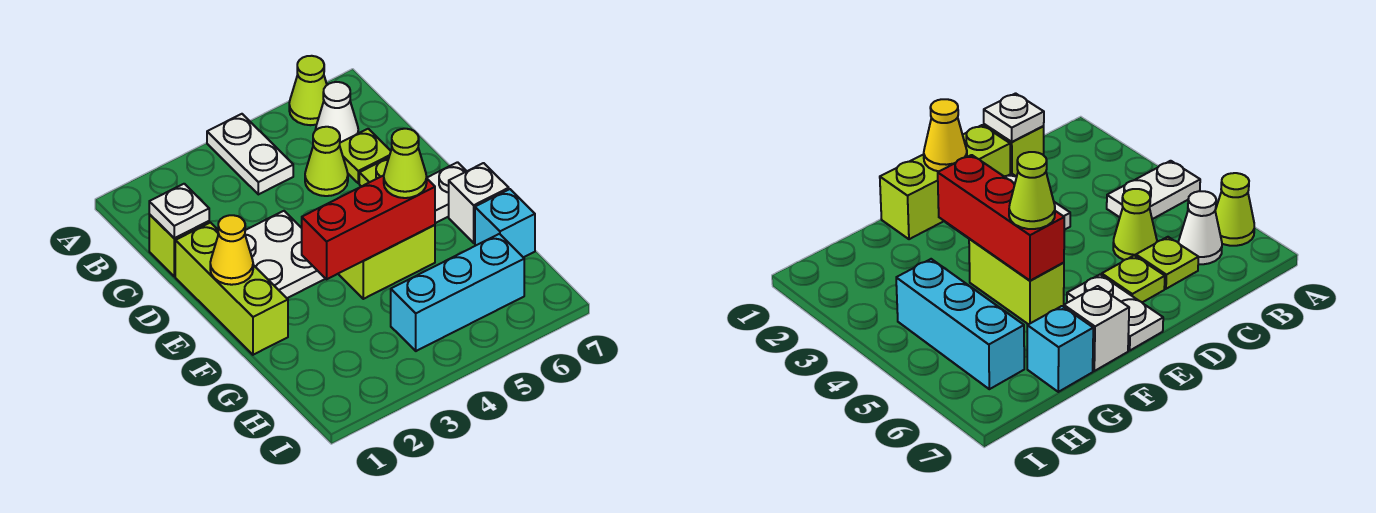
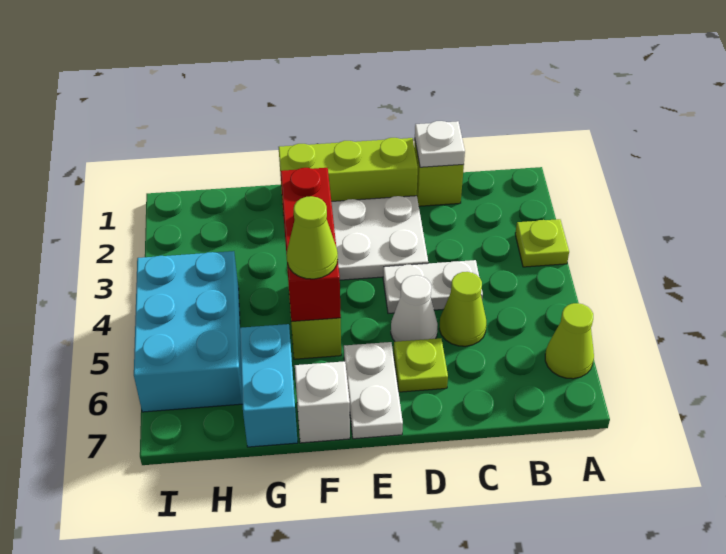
white 1x2 plate [207,114,293,194] -> white 1x2 plate moved to [383,260,483,313]
white 1x1 cone [315,82,358,143] -> white 1x1 cone moved to [391,275,438,342]
lime 1x1 plate [340,129,391,183] -> lime 1x1 plate moved to [515,219,569,267]
yellow 1x1 cone [210,215,253,285] -> none
cyan 1x1 brick [475,189,535,257] -> cyan 1x2 brick [240,324,298,447]
cyan 1x3 brick [391,234,524,351] -> cyan 2x3 brick [134,251,243,412]

